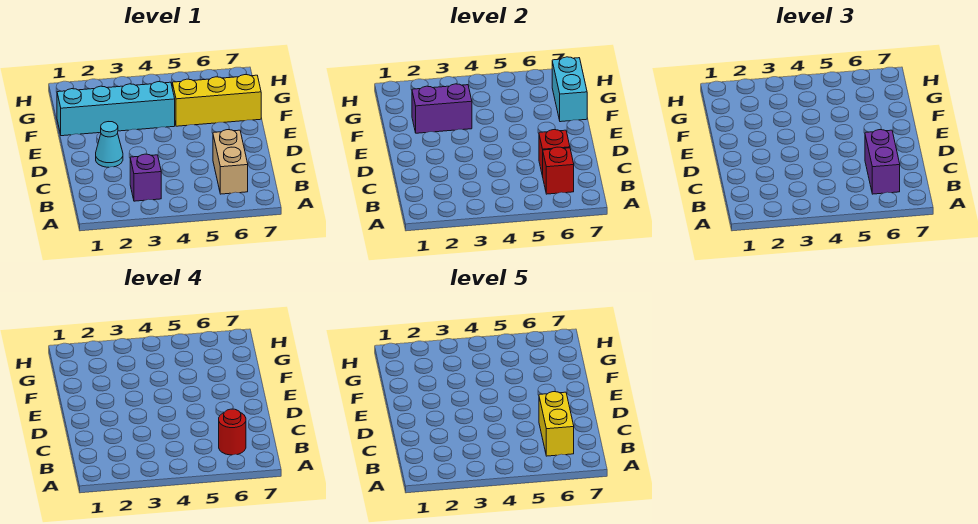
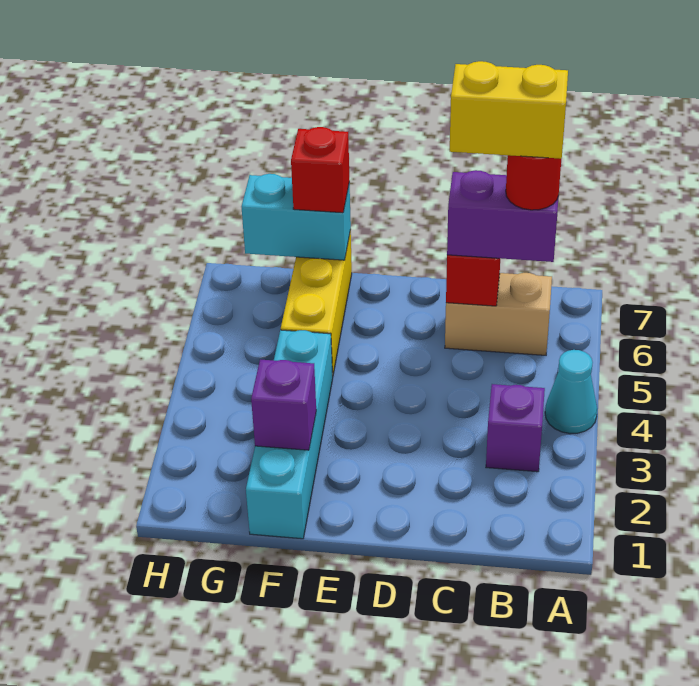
red 1x1 brick [543,147,574,194] -> red 1x1 brick moved to [291,127,350,213]
cyan 1x1 cone [96,122,123,167] -> cyan 1x1 cone moved to [545,350,597,434]
purple 1x2 brick [412,84,472,133] -> purple 1x1 brick [251,359,316,450]

